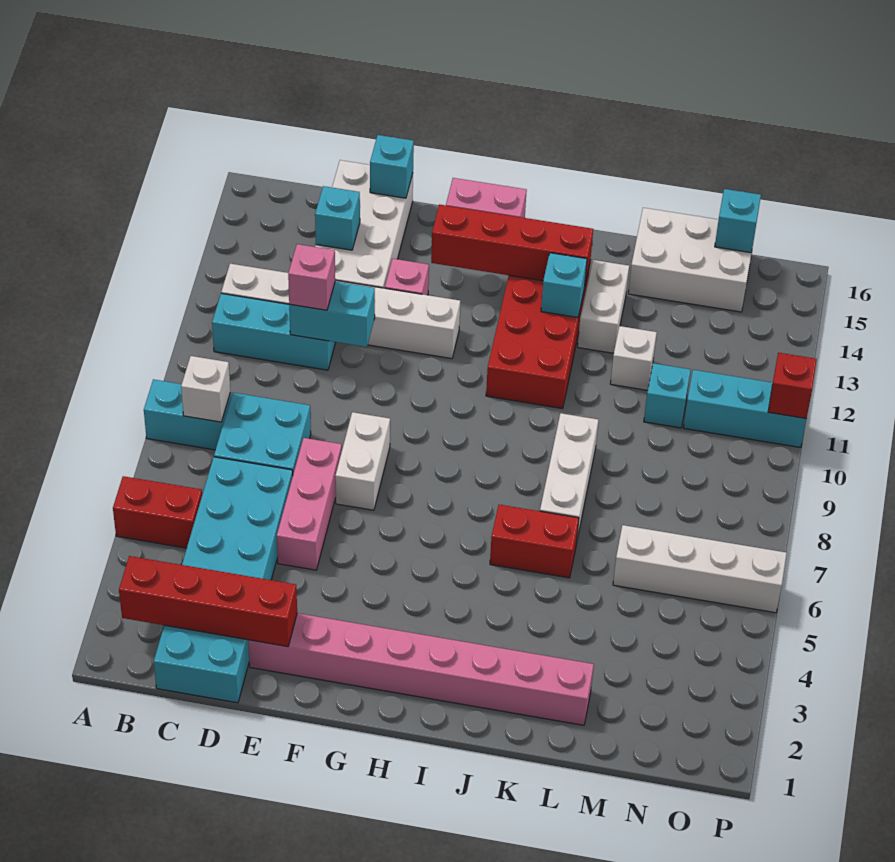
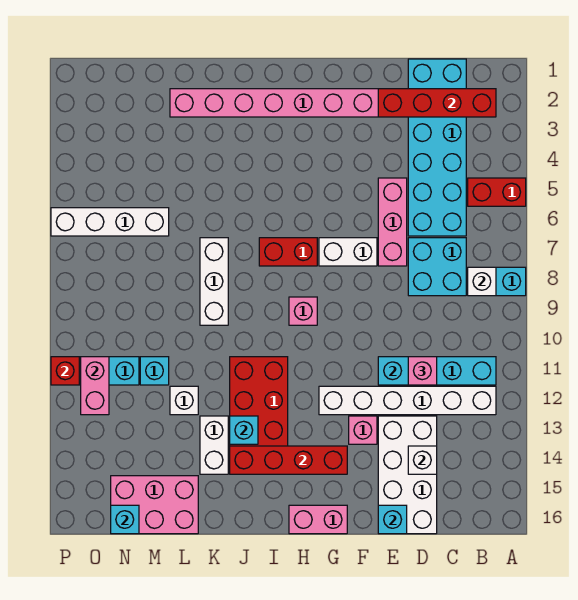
cyan 1x1 brick [315,186,360,250] -> white 1x1 brick [408,446,437,474]
white 1x2 brick [335,412,390,510] -> white 1x2 brick turned to [319,238,377,266]
none -> pink 1x1 brick [289,297,317,325]
red 1x2 brick [490,505,579,578] -> red 1x2 brick moved to [259,238,317,266]
white 2x3 brick [628,208,753,312] -> pink 2x3 brick [111,476,198,534]
none -> pink 1x2 brick [81,357,109,415]

